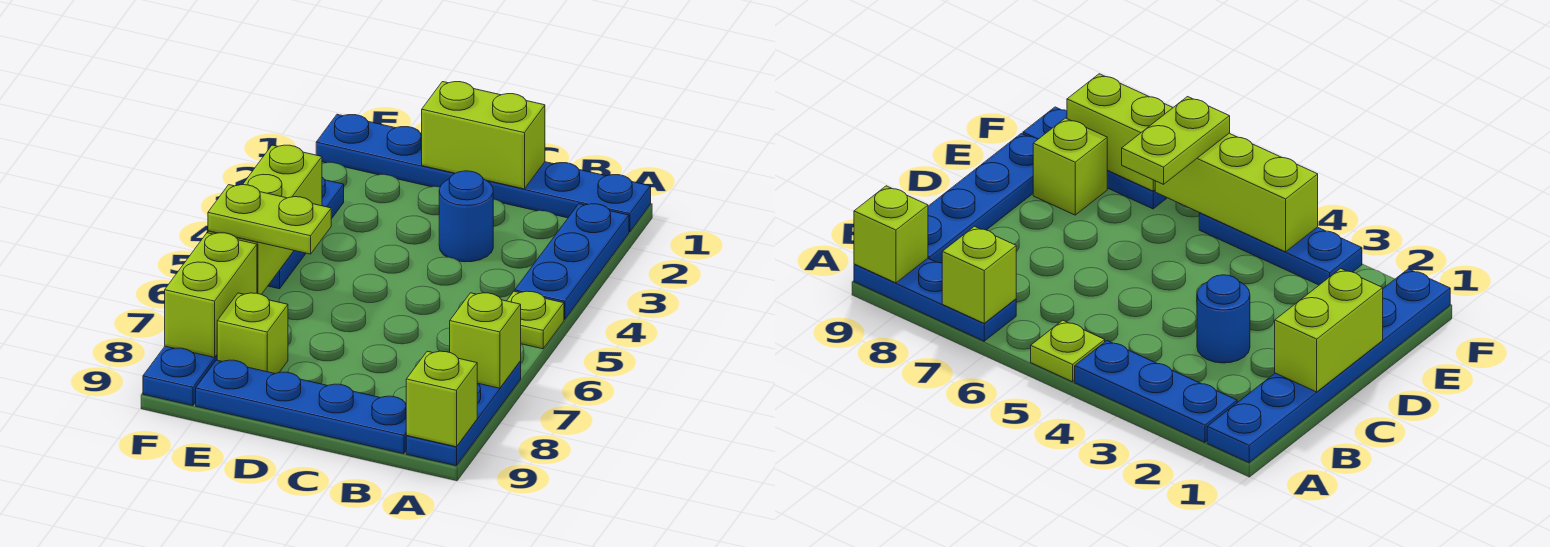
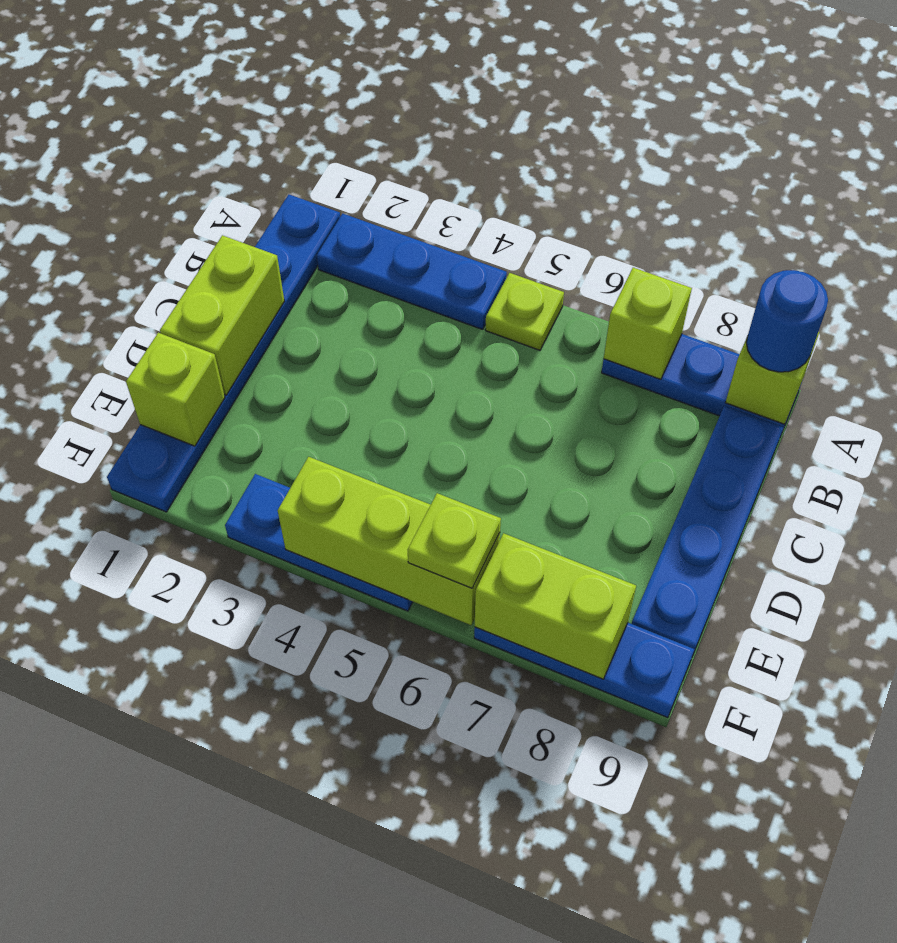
blue 1x1 round brick [439,171,493,262] -> blue 1x1 round brick moved to [746,270,828,372]
lime 1x2 plate [208,185,331,254] -> lime 1x1 plate [408,493,501,588]
lime 1x1 brick [217,293,288,373] -> lime 1x1 brick moved to [126,333,225,446]

